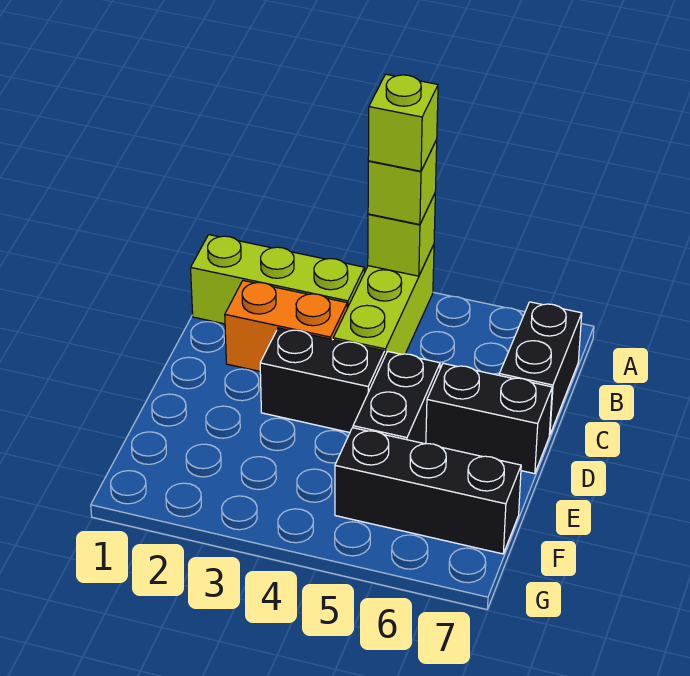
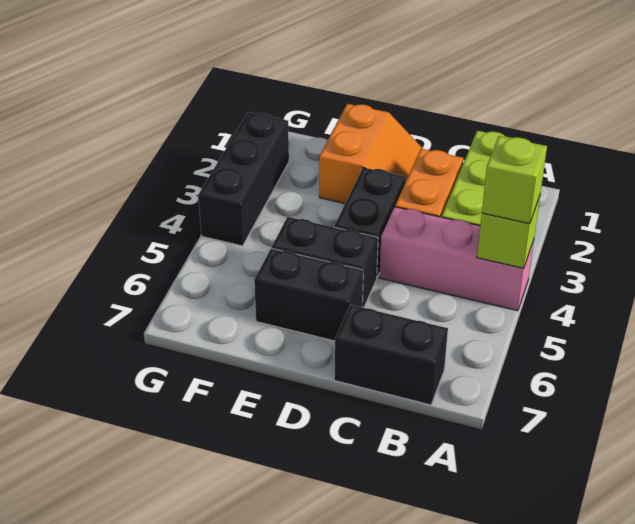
lime 1x3 brick [333,245,434,355] -> pink 1x3 brick [379,207,534,311]
lime 1x1 brick [368,74,438,171] -> none
none -> orange 2x2 slope [319,104,423,203]
black 1x2 brick [426,363,552,474] -> black 1x2 brick turned to [254,248,363,341]
black 1x3 brick [335,428,521,554] -> black 1x3 brick moved to [198,112,289,246]

